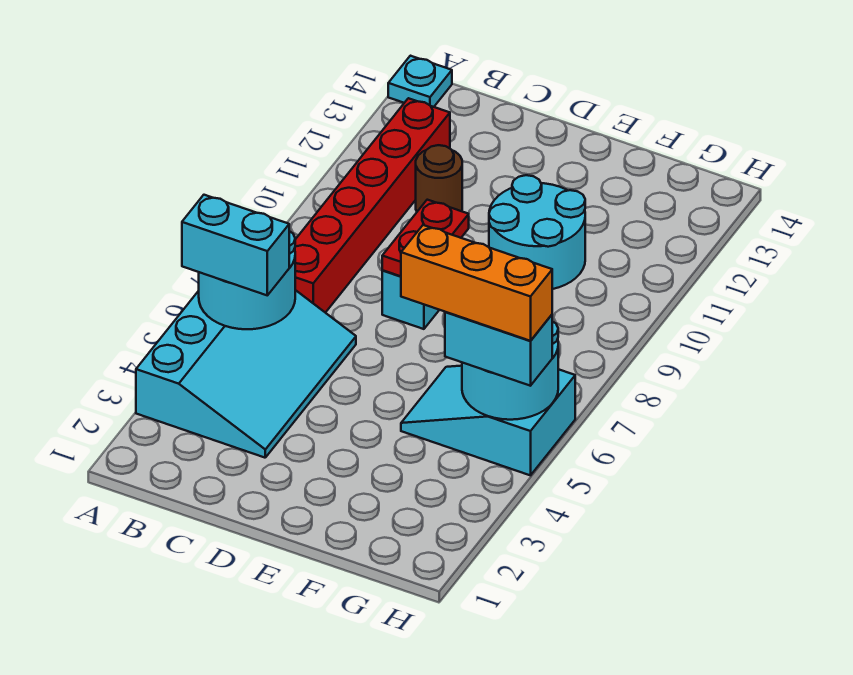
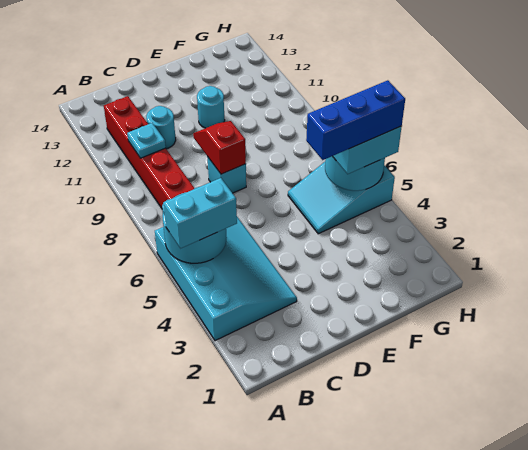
cyan 1x1 plate [388,56,452,107] -> cyan 1x1 plate moved to [127,123,166,158]
brown 1x1 round brick [416,145,462,211] -> cyan 1x1 round brick [146,106,176,149]
red 1x2 plate [382,200,469,276] -> red 1x2 slope [193,121,246,174]
cyan 2x2 round brick [489,175,585,289] -> cyan 1x1 round brick [197,86,225,128]
orange 1x3 brick [401,225,552,341] -> blue 1x3 brick [306,80,405,160]

